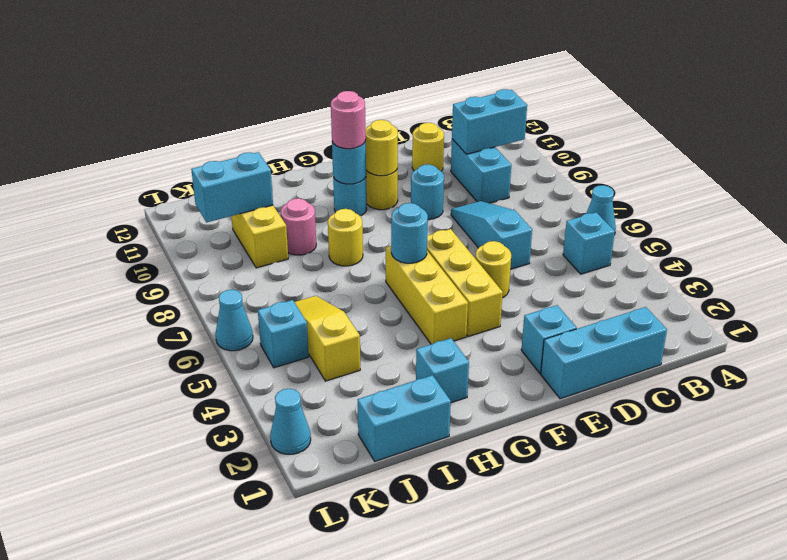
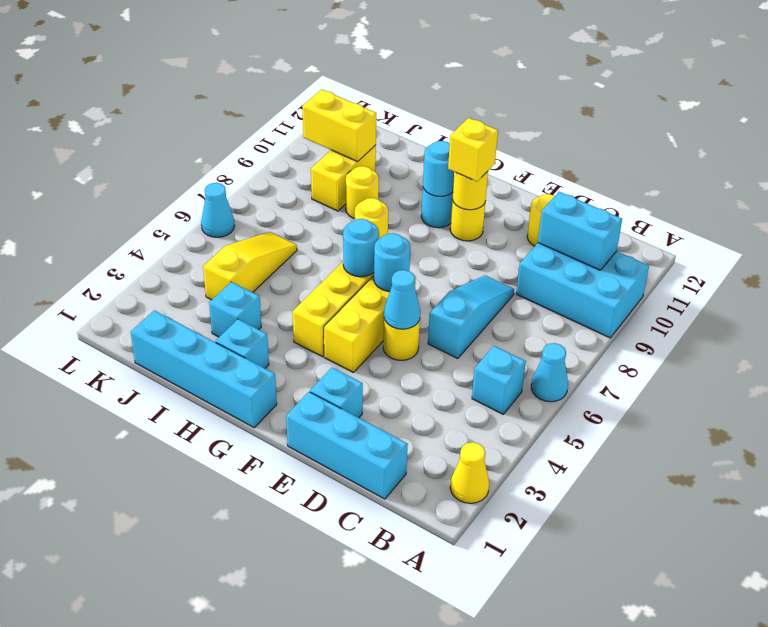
none -> yellow 1x1 cone [450,442,489,503]
cyan 1x2 brick [451,139,511,203] -> cyan 2x3 brick [516,243,649,338]
cyan 1x1 round brick [411,164,444,220] -> cyan 1x1 round brick moved to [374,233,410,291]
none -> yellow 1x1 brick [448,118,498,181]
pink 1x1 round brick [331,91,366,149] -> none
cyan 1x2 brick [358,375,451,461] -> cyan 1x4 brick [131,310,277,428]
pink 1x1 round brick [281,198,316,255] -> yellow 1x1 round brick [346,166,379,219]
cyan 1x2 brick [191,152,273,222] -> yellow 1x2 brick [303,89,376,162]
cyan 1x1 brick [258,300,309,368] -> cyan 1x1 brick moved to [209,282,261,337]
cyan 1x1 cone [270,389,311,454] -> cyan 1x1 cone moved to [384,270,420,329]

